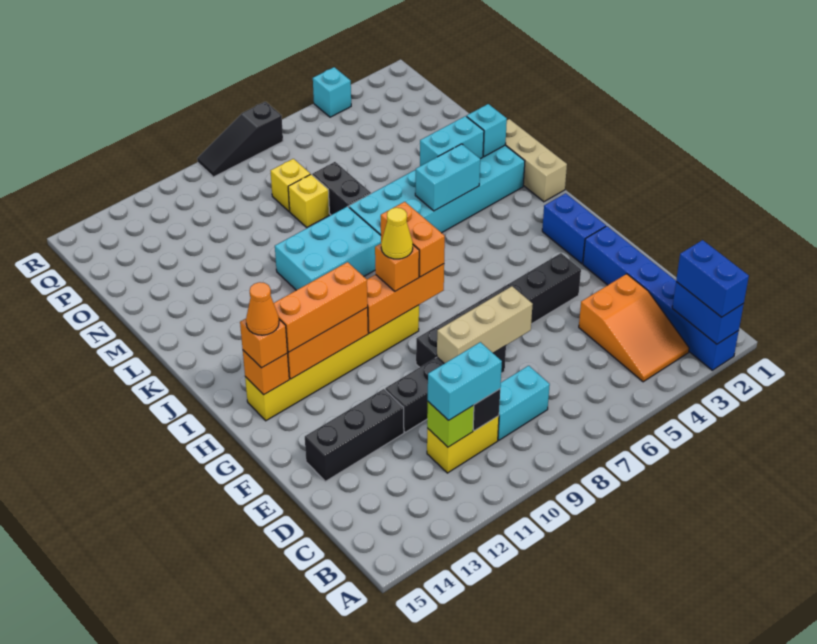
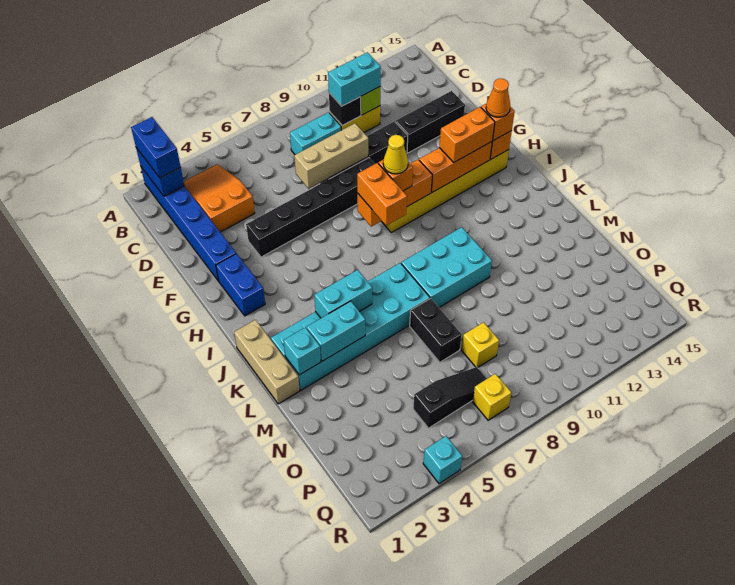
orange 1x3 brick [274,262,368,352] -> orange 1x2 brick [439,107,495,162]
yellow 1x1 brick [288,174,329,227] -> yellow 1x1 brick moved to [473,374,511,420]
black 1x3 slope [197,102,283,177] -> black 1x3 slope moved to [413,367,487,428]

